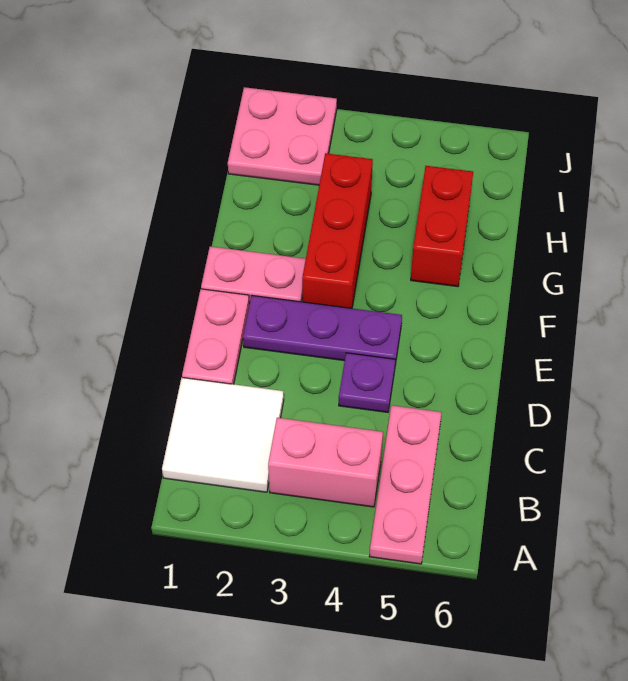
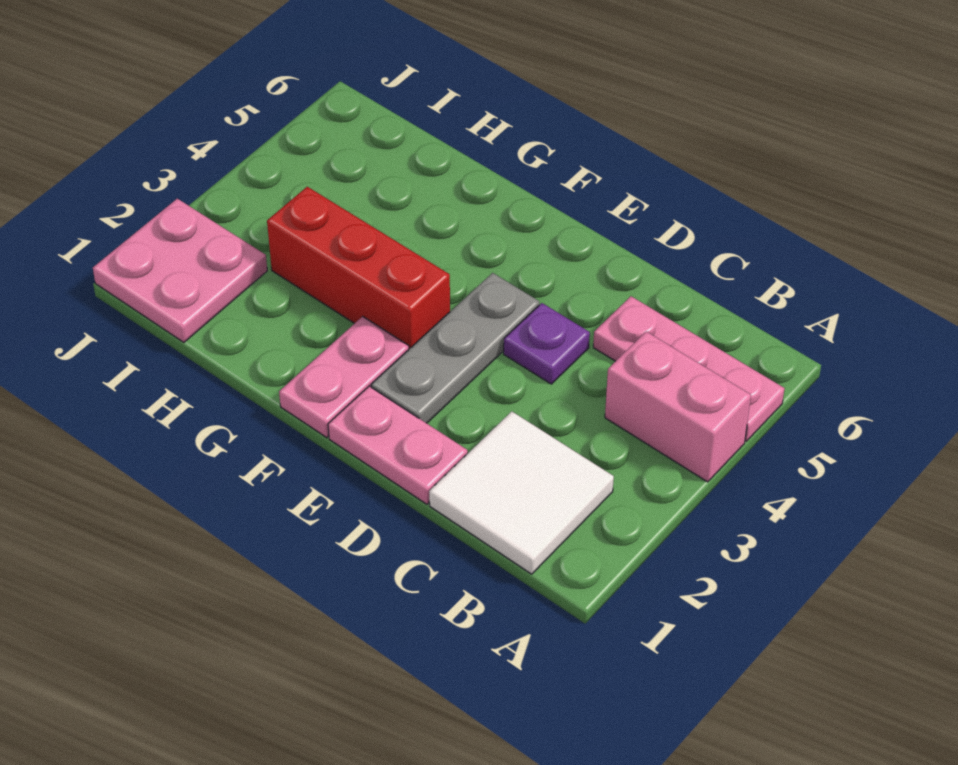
pink 1x2 brick [268,418,383,507] -> pink 1x2 brick turned to [605,332,751,482]
purple 1x3 plate [243,295,402,364] -> grey 1x3 plate [371,273,539,423]
red 1x2 brick [411,166,473,287] -> none

